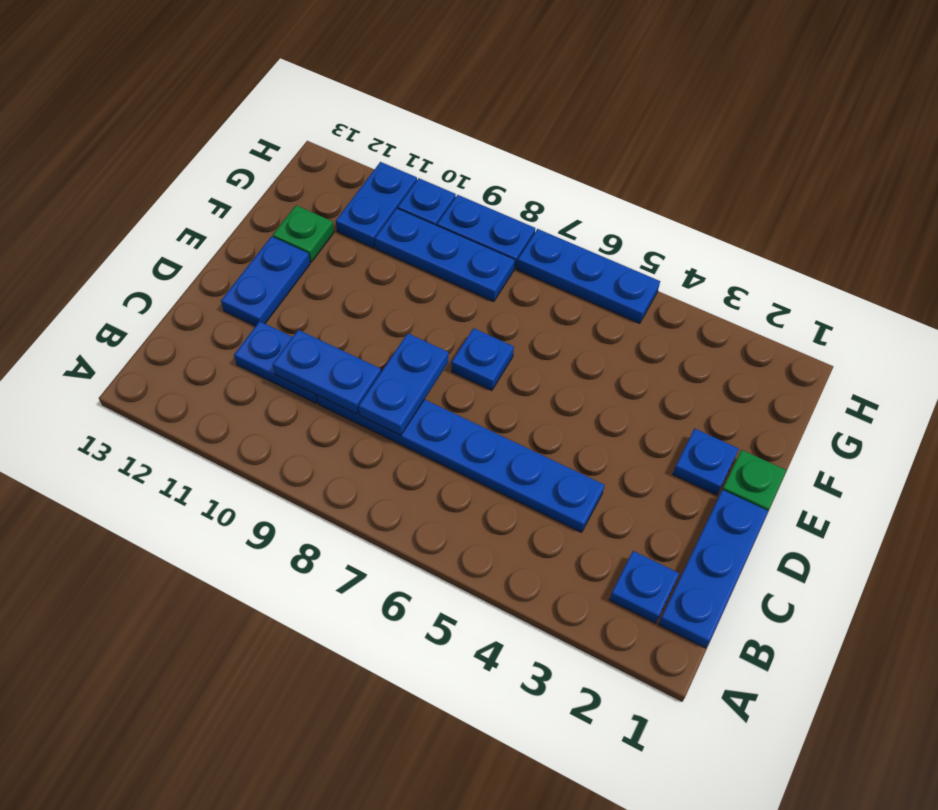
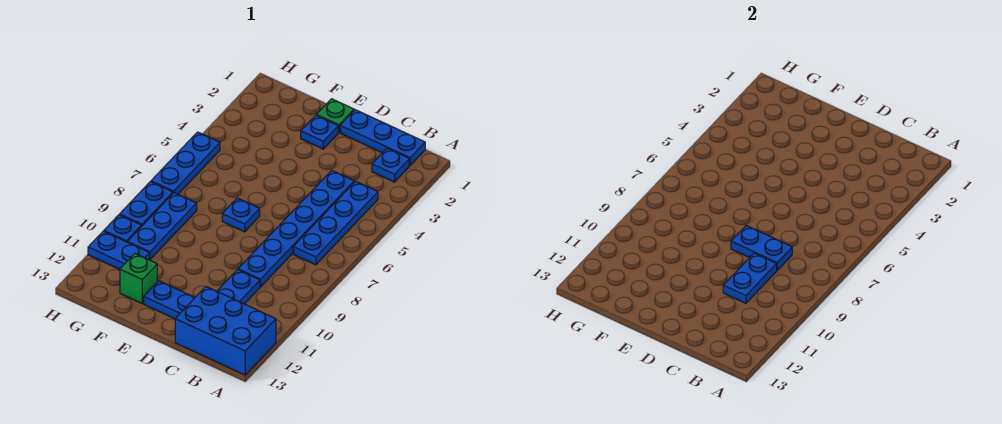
none -> blue 2x3 brick [175,287,276,375]
none -> blue 1x4 plate [293,181,378,265]
green 1x1 plate [273,205,334,262] -> green 1x1 brick [120,254,157,303]

